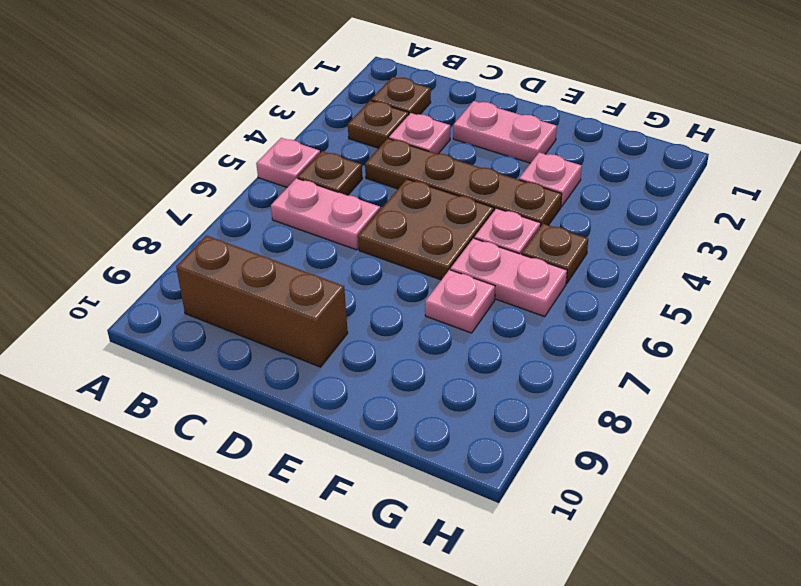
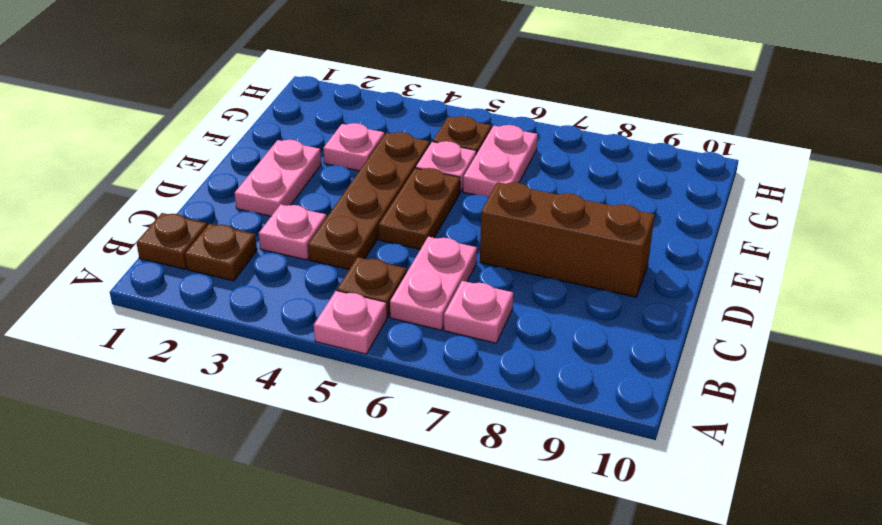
brown 1x1 plate [348,101,409,148] -> brown 1x1 plate moved to [136,213,207,269]
brown 1x3 brick [176,236,348,367] -> brown 1x3 brick turned to [480,182,655,297]
brown 2x2 plate [358,179,494,280] -> brown 1x2 plate [379,168,460,249]
pink 1x1 plate [425,270,495,333] -> pink 1x1 plate moved to [444,281,513,343]

